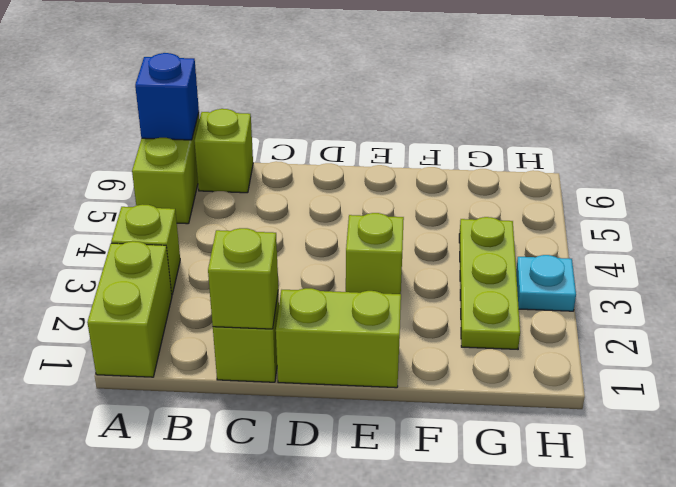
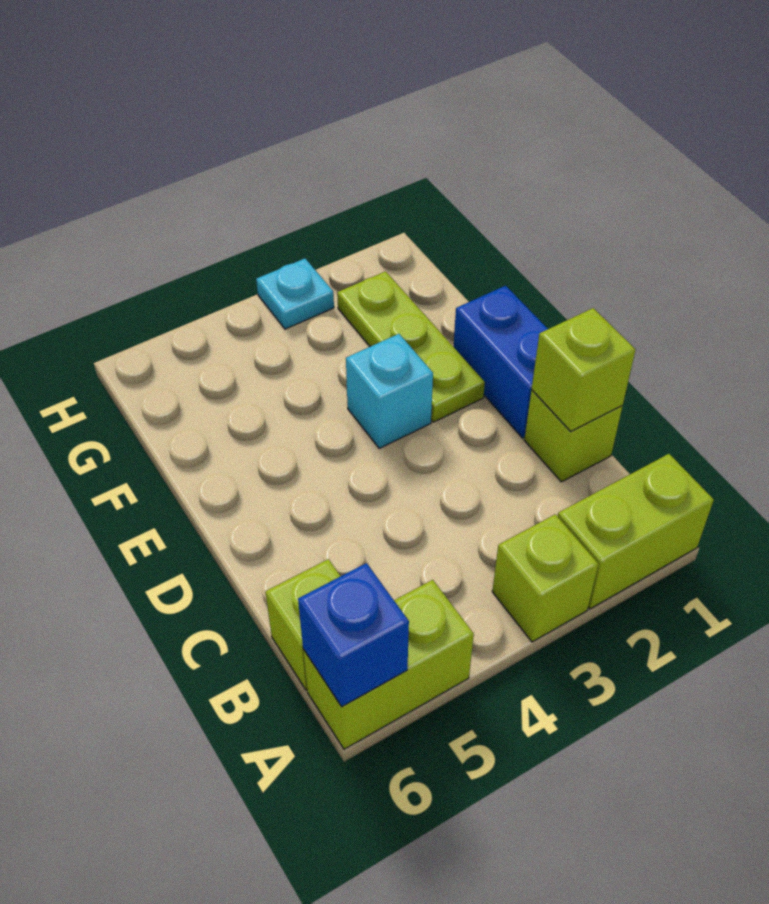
lime 1x2 brick [276,288,401,388] -> blue 1x2 brick [453,286,548,438]
lime 1x1 brick [346,213,404,294] -> cyan 1x1 brick [346,334,433,449]
lime 1x3 plate [459,217,520,349] -> lime 1x3 plate turned to [337,271,485,422]

